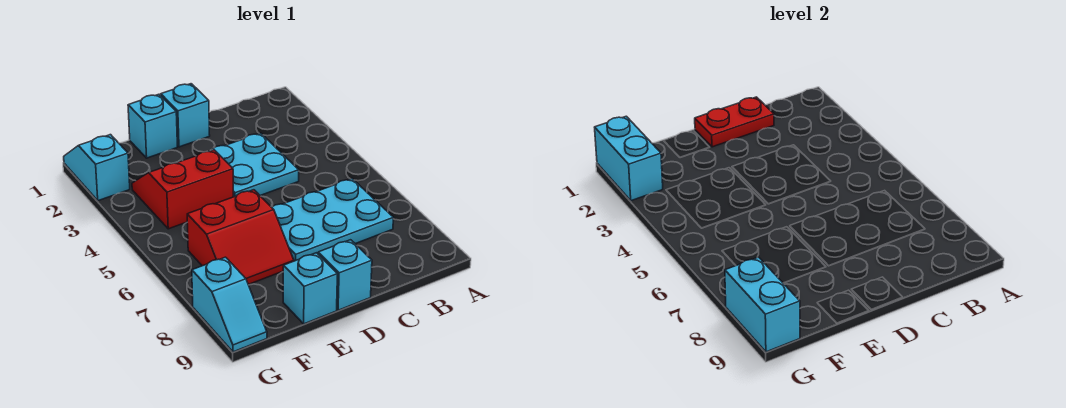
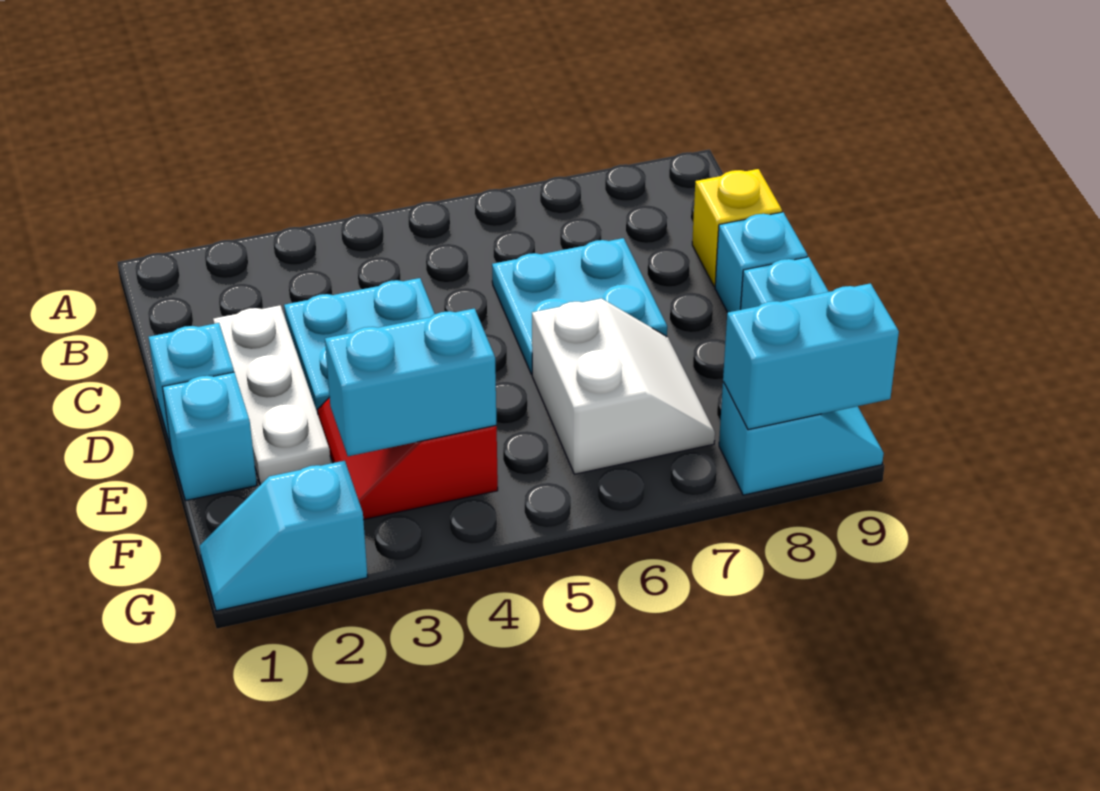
cyan 2x3 plate [272,179,393,261] -> cyan 2x2 plate [492,238,667,375]
red 1x2 plate [695,97,774,147] -> none
none -> white 1x3 plate [213,305,331,485]
none -> yellow 1x1 brick [692,169,782,287]
red 2x2 slope [187,190,294,285] -> white 2x2 slope [532,298,715,474]
cyan 1x2 brick [595,116,663,201] -> cyan 1x2 brick moved to [325,308,496,456]

